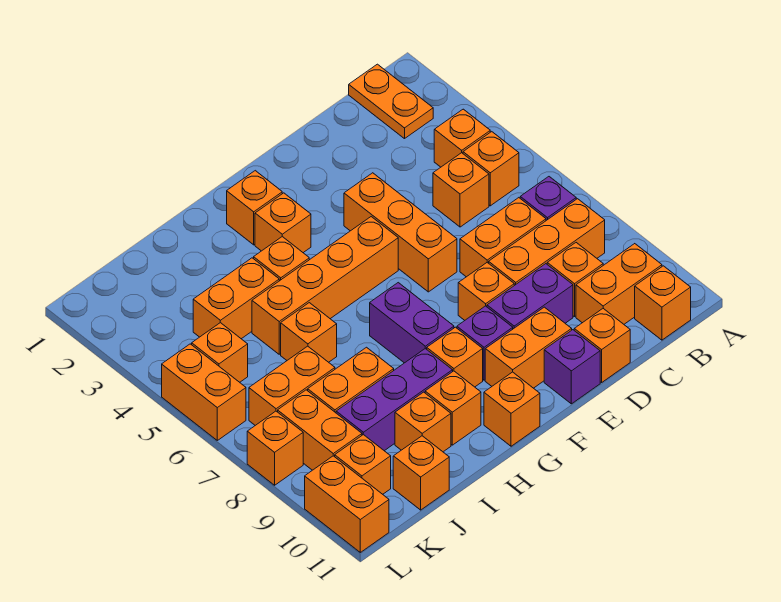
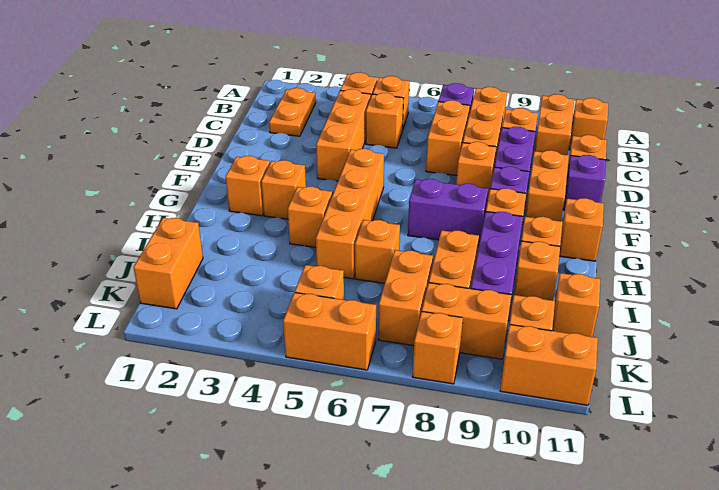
orange 1x2 plate [349,64,433,139] -> orange 1x2 plate turned to [269,88,316,136]
orange 1x3 brick [344,173,457,292] -> orange 1x3 brick turned to [316,89,371,181]
orange 1x2 brick [193,258,279,339] -> orange 1x2 brick moved to [134,218,203,309]

